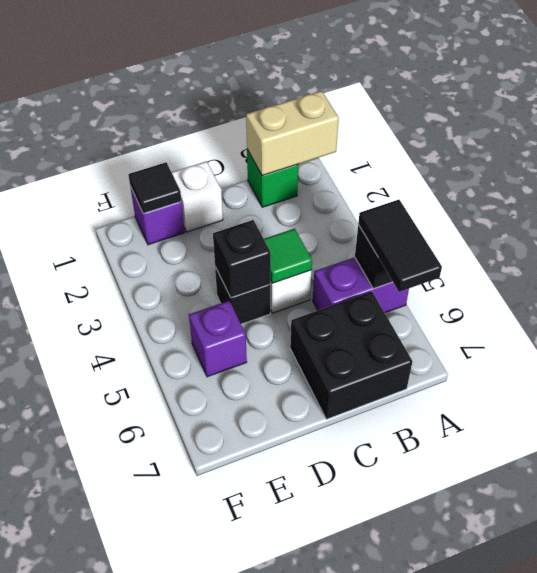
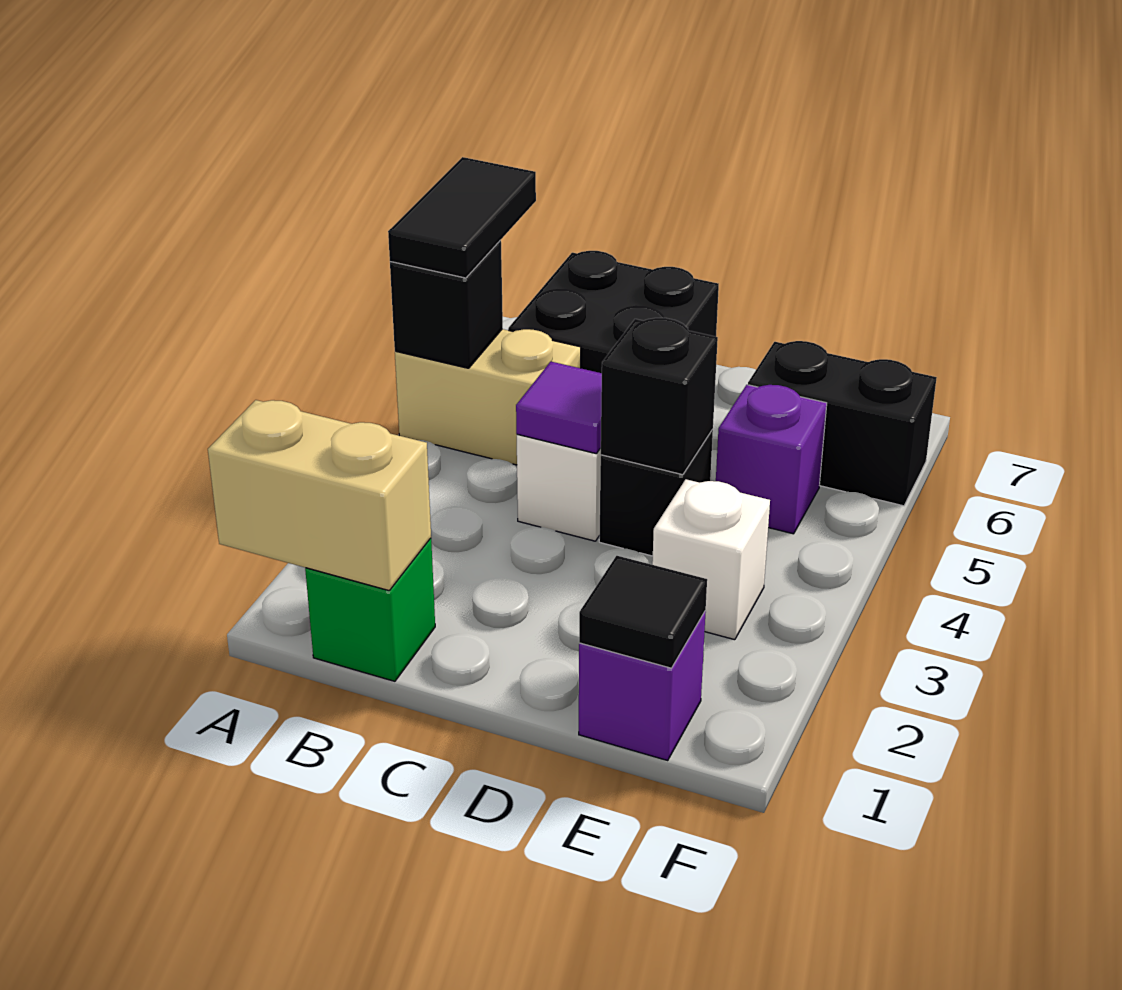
purple 1x2 brick [313,257,409,313] -> tan 1x2 brick [395,329,581,465]
green 1x1 tile [264,229,312,283] -> purple 1x1 tile [516,362,602,454]
white 1x1 brick [172,161,223,232] -> white 1x1 brick moved to [652,479,770,640]
none -> black 1x2 brick [748,341,937,506]

